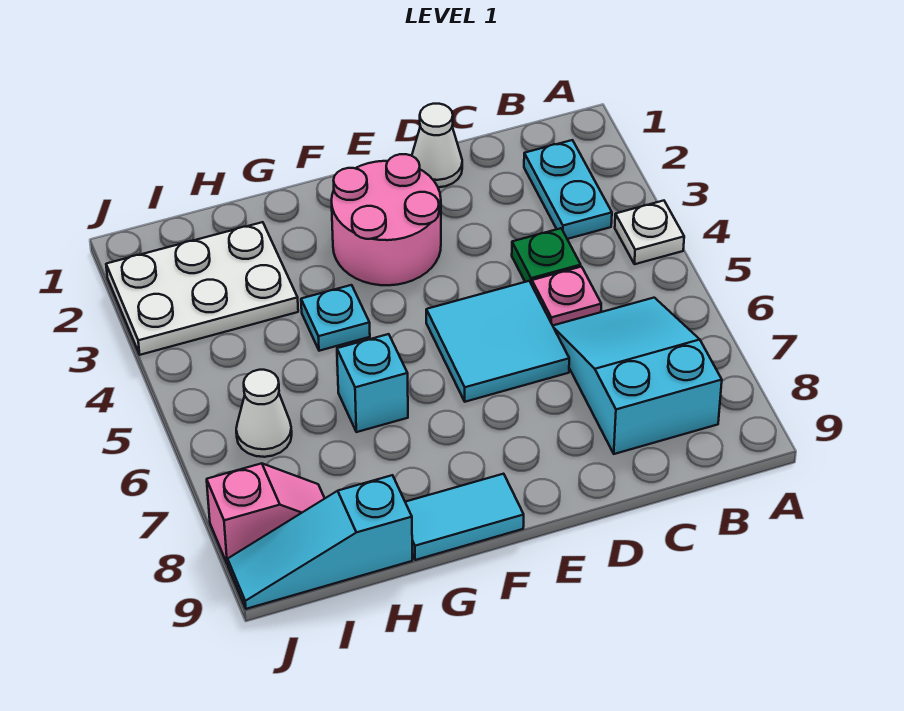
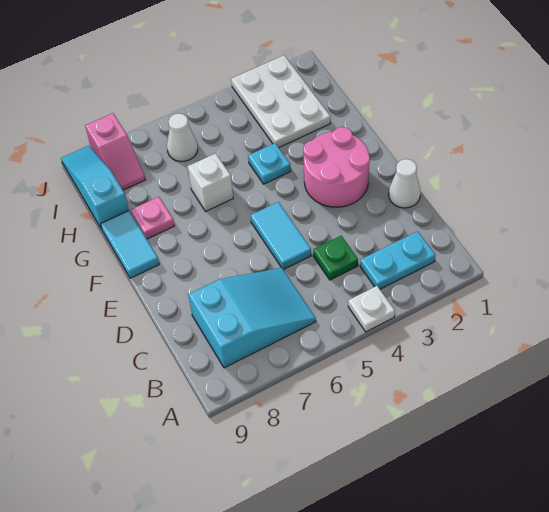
pink 1x1 plate [532,267,601,325] -> pink 1x1 plate moved to [131,197,174,239]
cyan 2x2 tile [426,281,569,402] -> cyan 1x2 tile [251,202,311,270]
cyan 1x1 brick [337,334,408,432] -> white 1x1 brick [188,153,233,211]

